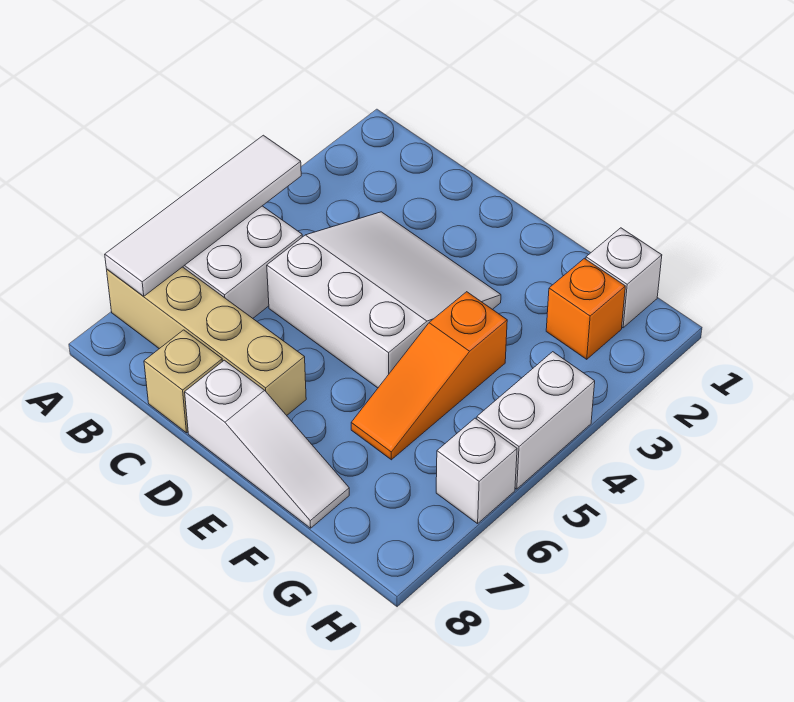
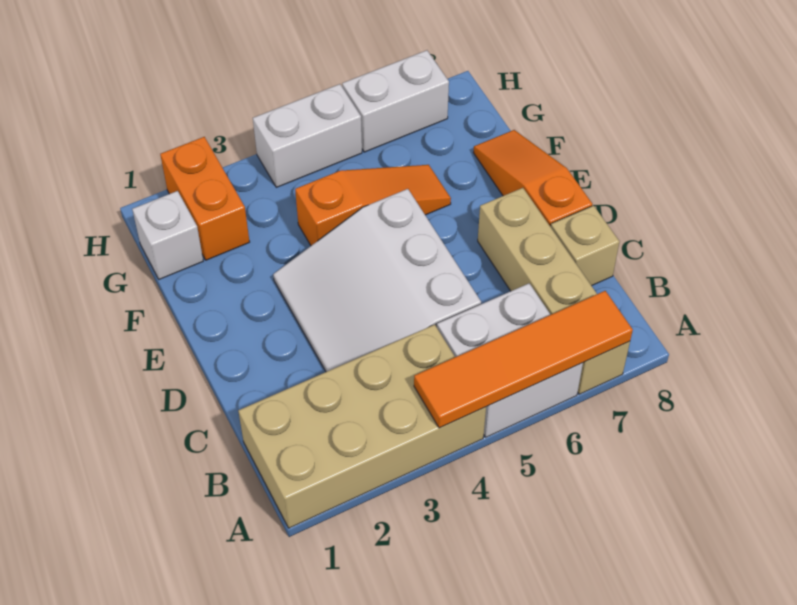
none -> tan 2x4 brick [238,325,486,528]
white 1x4 tile [105,135,301,296] -> orange 1x4 tile [414,291,633,428]
white 1x3 slope [185,360,349,528] -> orange 1x3 slope [473,130,592,227]
orange 1x1 brick [546,258,625,359] -> orange 1x2 brick [160,137,250,260]
white 1x1 brick [436,418,517,524] -> white 1x2 brick [342,50,449,152]

